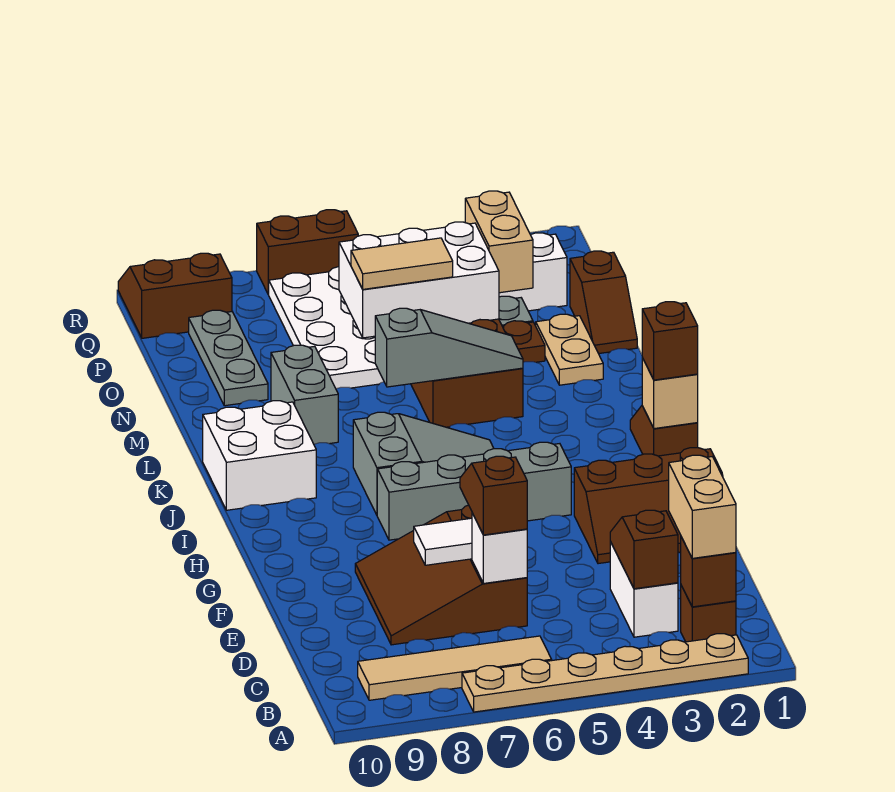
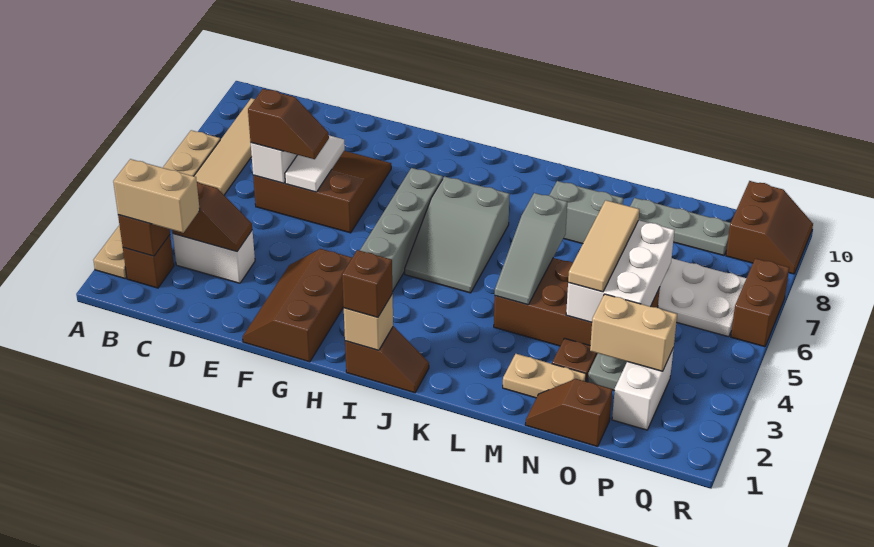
white 2x2 brick [203,401,316,510] -> none
tan 1x2 tile [351,238,453,289] -> tan 1x3 tile [568,200,639,292]

